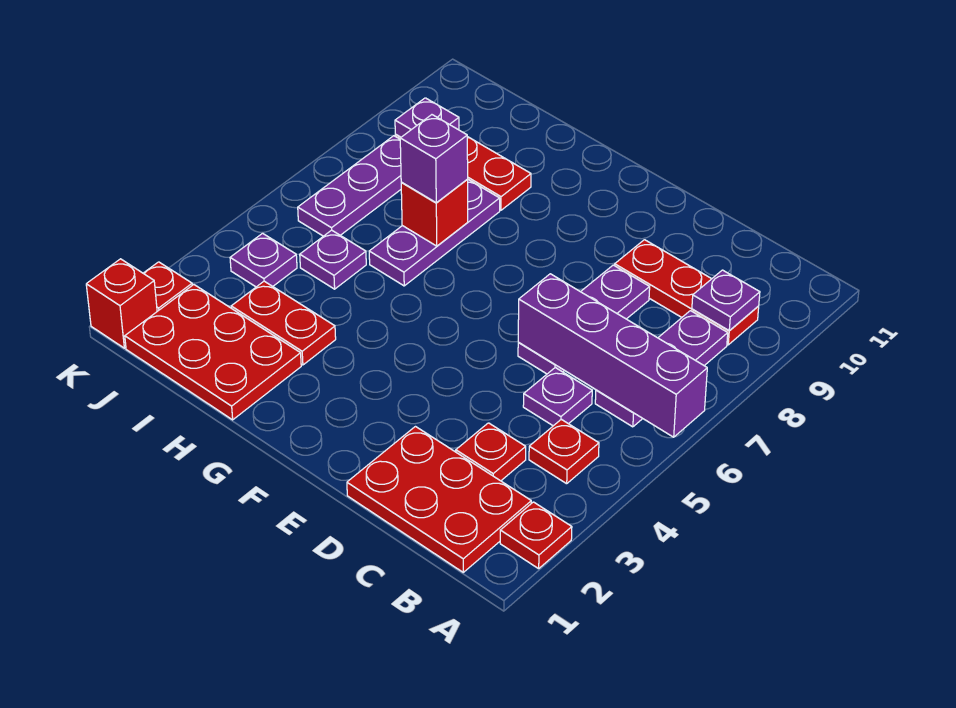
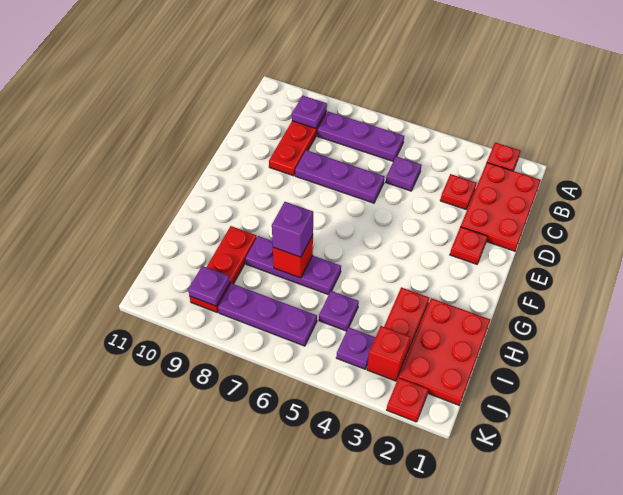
purple 1x4 brick [518,274,707,437] -> none
red 1x1 plate [529,419,599,484] -> red 1x1 plate moved to [450,227,488,264]
red 1x1 brick [86,259,157,348] -> red 1x1 brick moved to [367,326,411,381]

